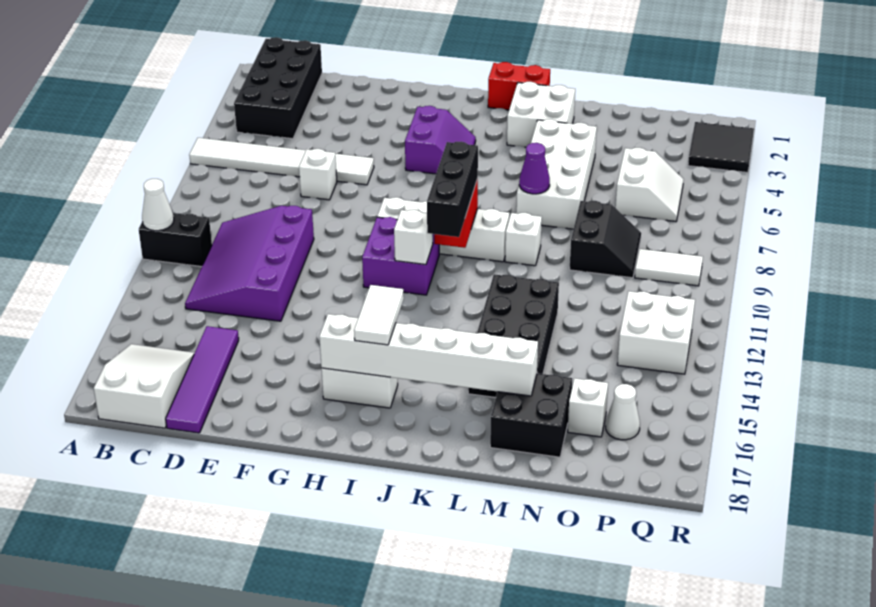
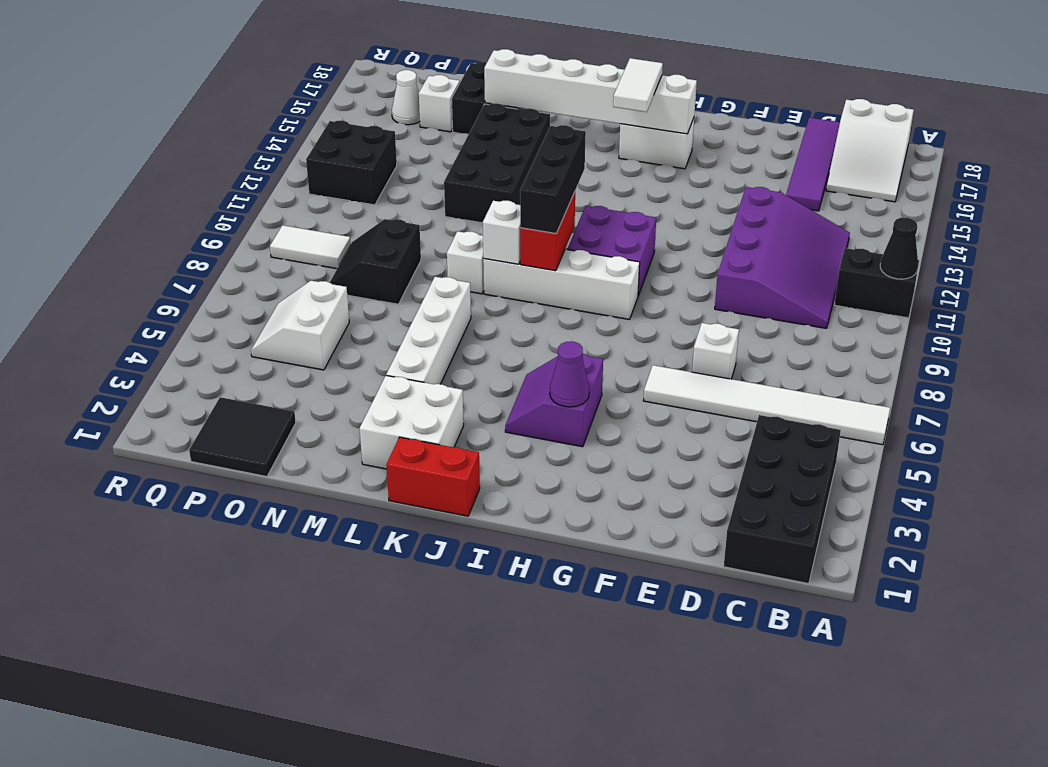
white 1x1 cone [142,179,174,231] -> black 1x1 cone [880,218,918,279]
white 1x1 brick [394,210,433,265] -> white 1x1 brick moved to [483,201,520,264]
white 2x4 brick [516,119,597,229] -> white 1x4 brick [386,277,471,384]
purple 1x1 cone [519,143,550,194] -> purple 1x1 cone moved to [550,342,589,407]
white 2x2 brick [617,291,695,374] -> black 2x2 brick [306,121,397,205]
black 2x2 tile [688,122,754,173] -> black 2x2 tile moved to [189,397,296,476]

